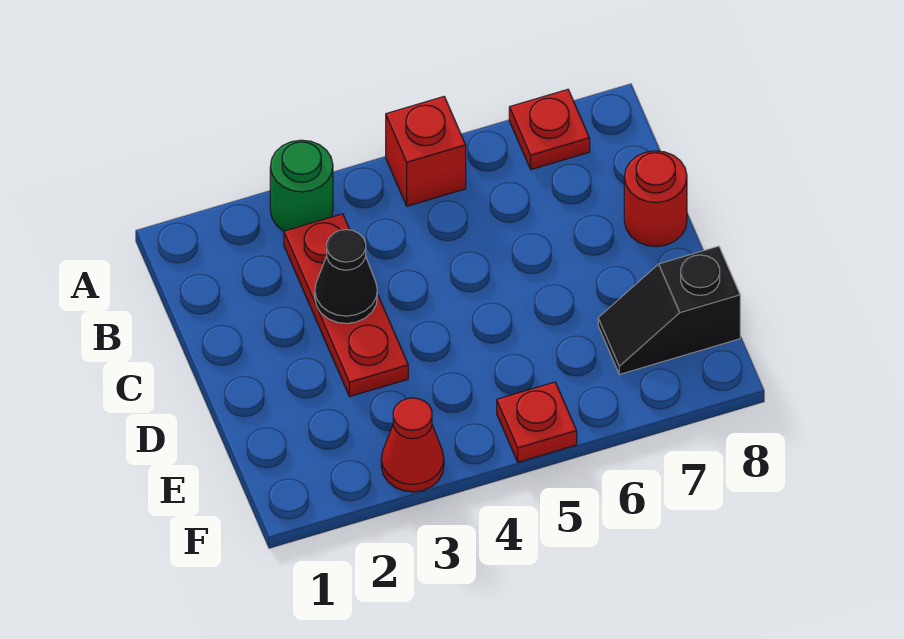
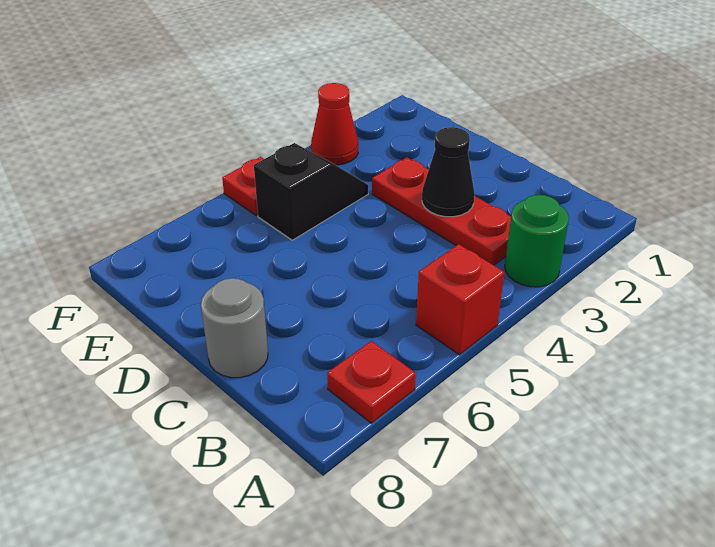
red 1x1 round brick [624,151,687,247] -> grey 1x1 round brick [201,278,268,378]
black 1x2 slope [598,246,740,374] -> black 1x2 slope moved to [254,143,368,240]

